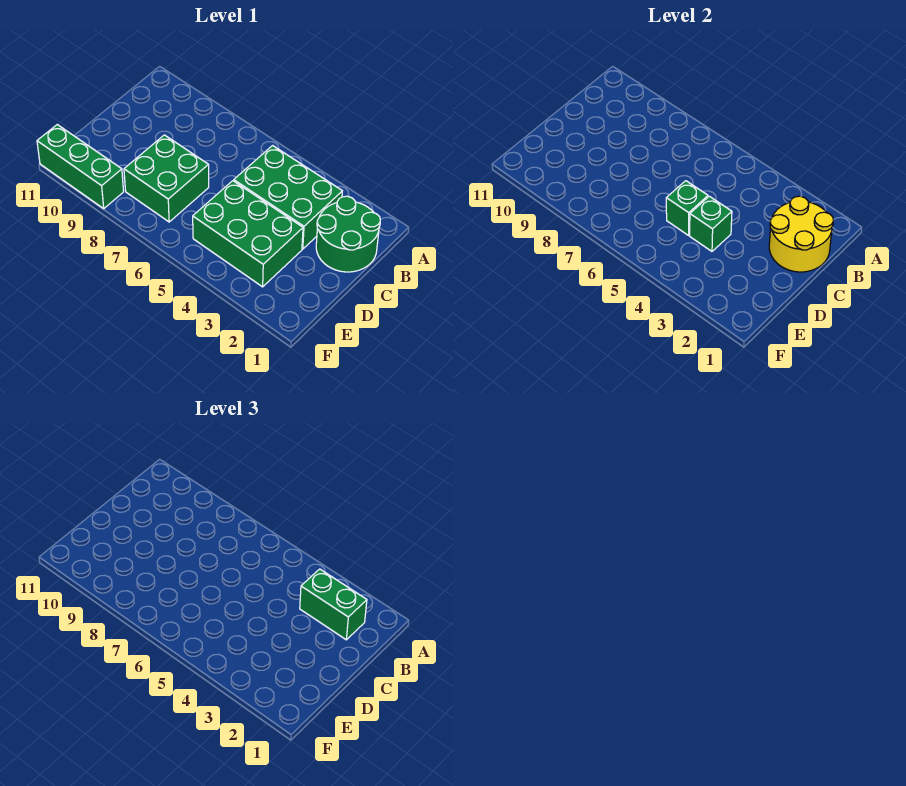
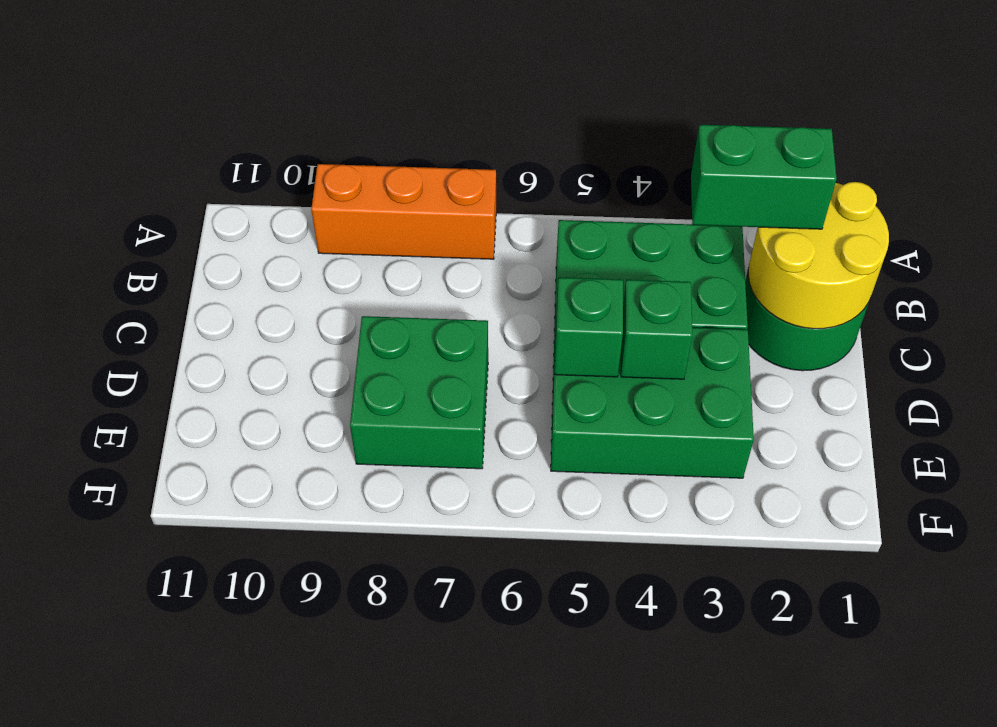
none -> orange 1x3 brick [311,164,496,259]
green 1x3 brick [37,125,124,209] -> none

